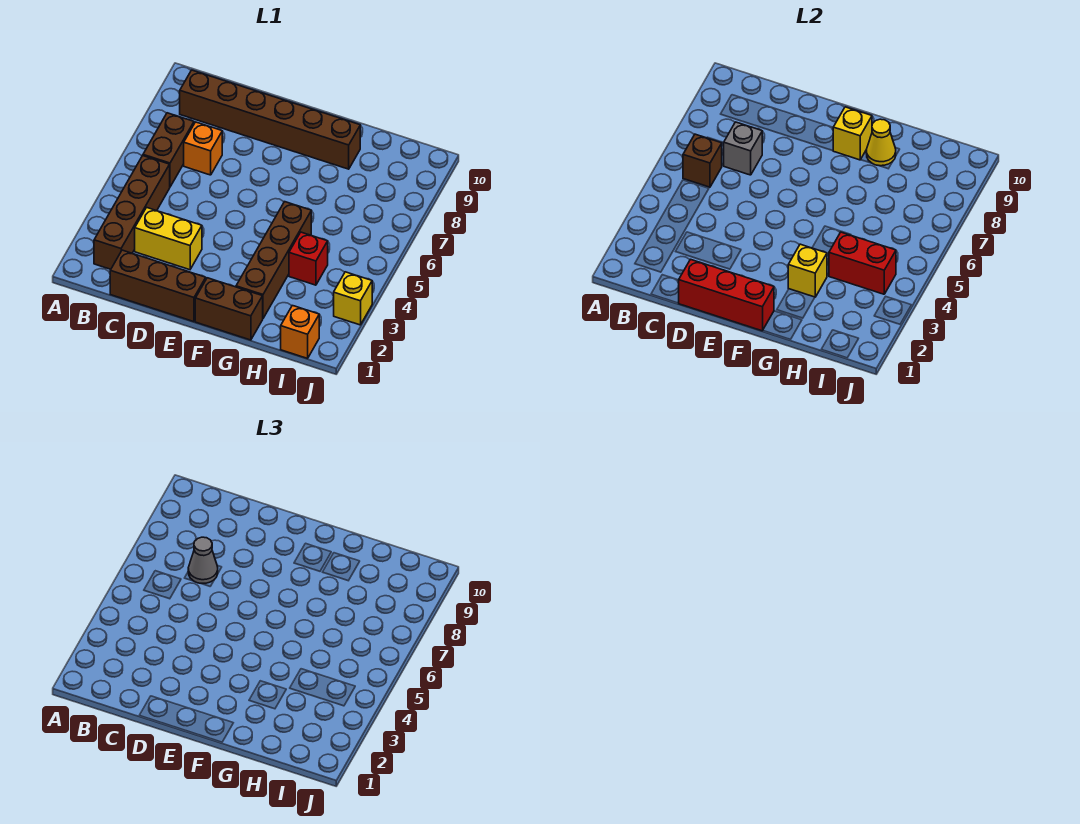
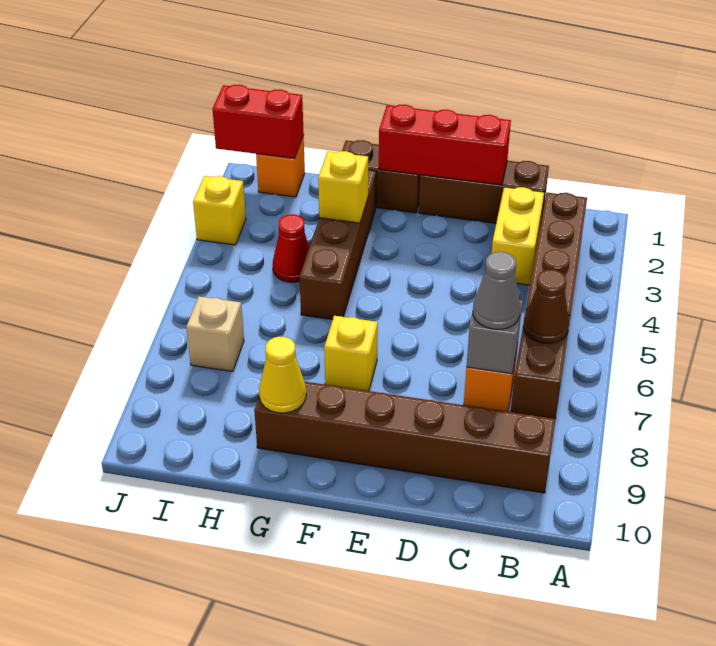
brown 1x1 brick [683,134,722,187] -> brown 1x1 cone [523,270,569,344]
yellow 1x2 brick [135,208,202,270] -> yellow 1x2 brick turned to [492,187,544,285]
yellow 1x1 brick [833,107,872,160] -> yellow 1x1 brick moved to [324,316,378,391]
red 1x1 brick [289,232,328,285] -> red 1x1 cone [273,214,309,282]
red 1x2 brick [829,232,896,294] -> red 1x2 brick moved to [213,85,304,159]
none -> tan 1x1 brick [186,296,244,372]

